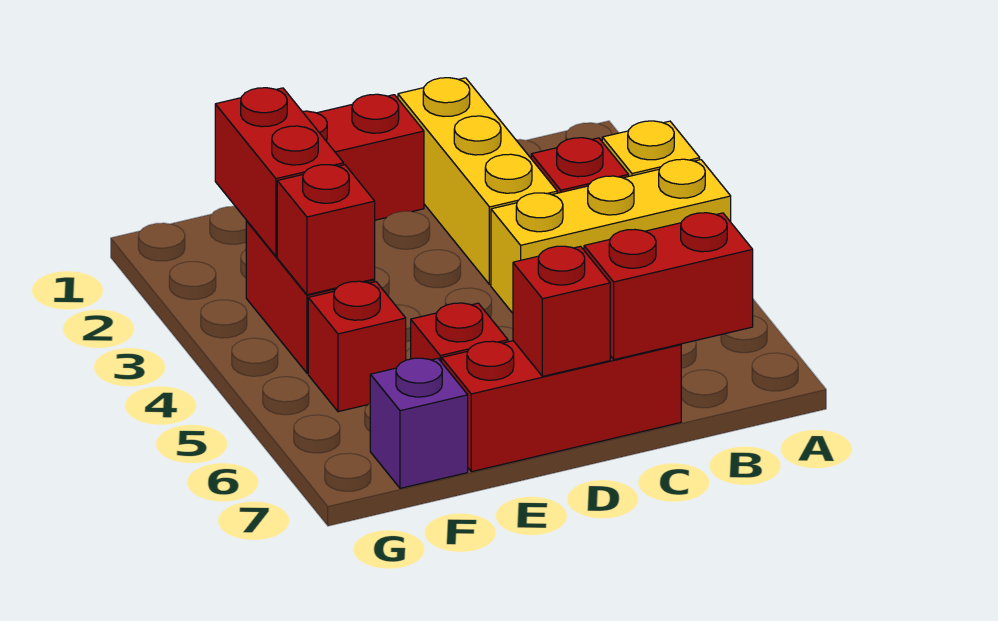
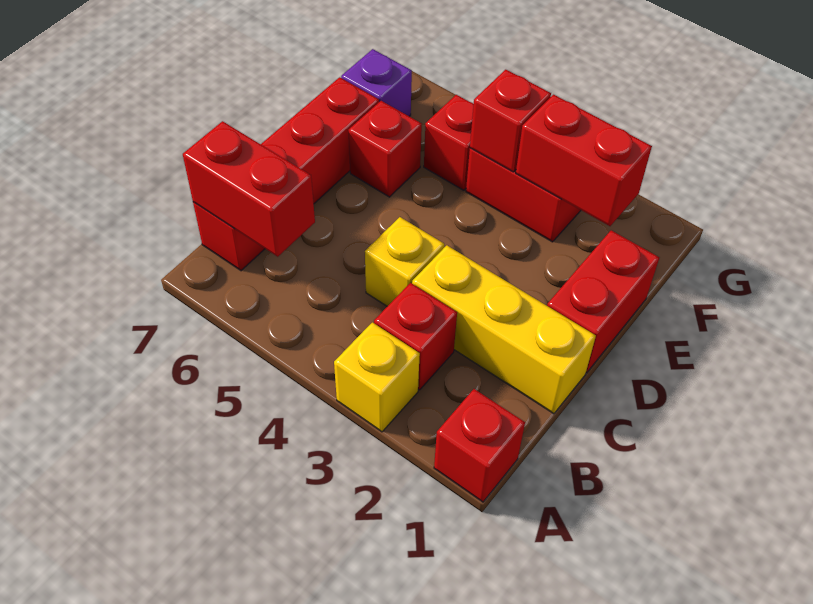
yellow 1x3 brick [491,159,731,313] -> yellow 1x1 brick [365,217,444,306]
red 1x2 brick [584,213,753,360] -> red 1x2 brick turned to [183,121,315,257]
red 1x3 brick [442,341,681,472] -> red 1x4 brick [193,77,379,271]
red 1x1 brick [513,246,610,376] -> red 1x1 brick moved to [434,389,525,502]

